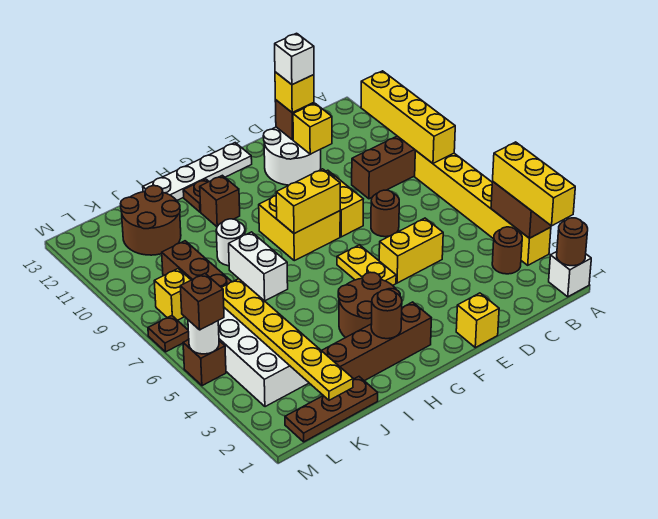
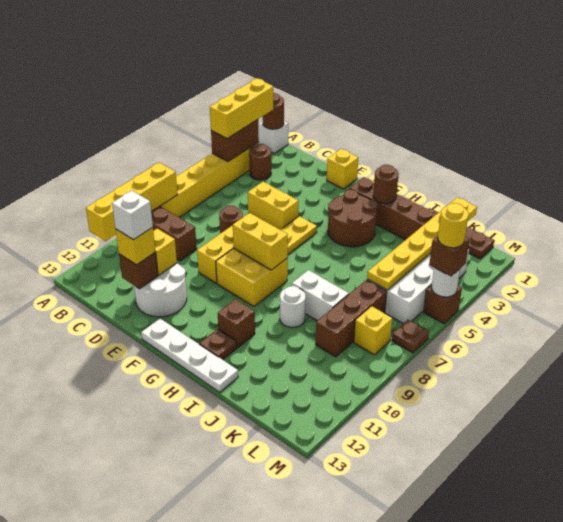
white 1x2 brick [229,232,288,301] -> white 1x2 brick turned to [292,270,349,321]
brown 2x2 round brick [121,186,181,255] -> none
none -> yellow 1x1 round brick [438,203,468,248]

